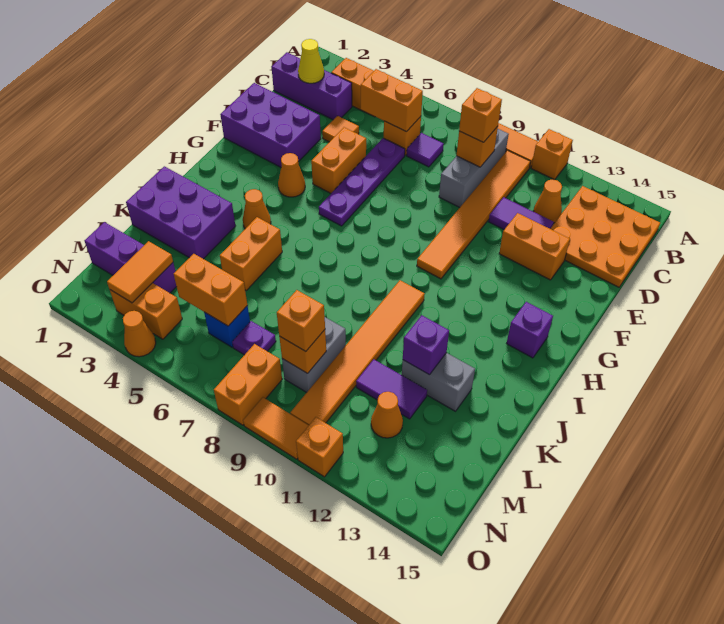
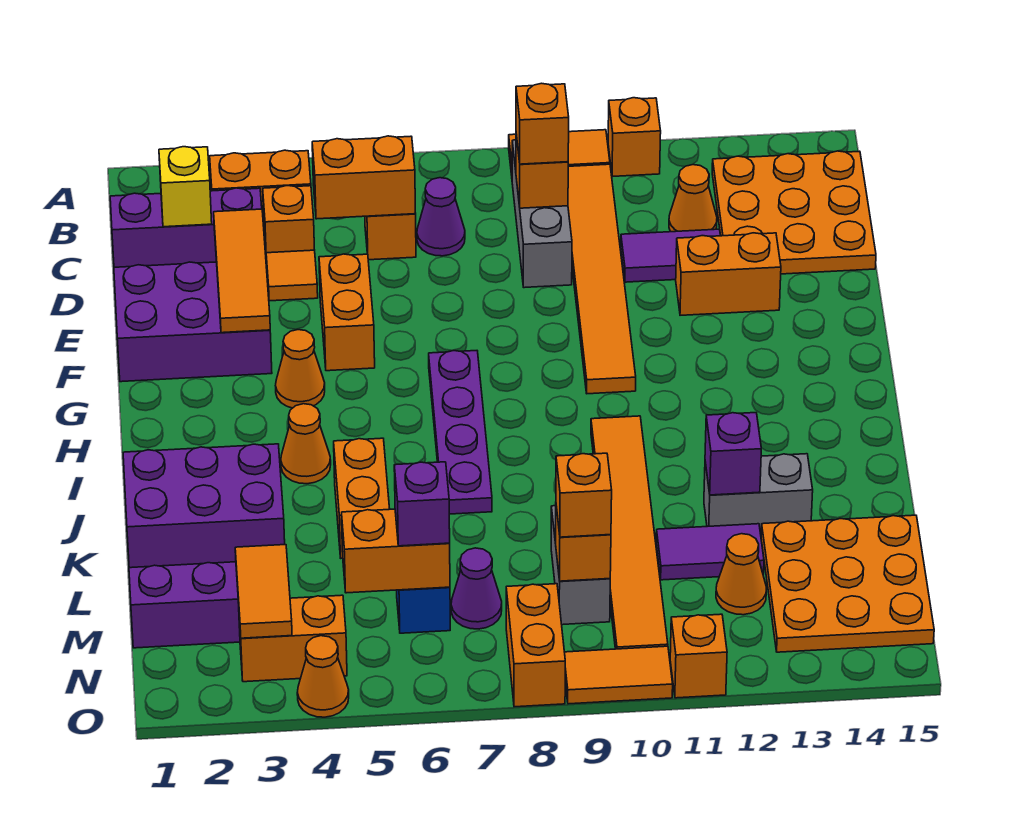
yellow 1x1 cone [298,39,324,83] -> yellow 1x1 brick [159,147,212,227]
none -> orange 1x1 brick [263,185,314,263]
purple 1x1 tile [407,133,444,167] -> purple 1x1 cone [417,178,465,256]
none -> orange 1x3 tile [214,209,270,333]
purple 1x4 plate [319,138,405,226] -> purple 1x4 plate moved to [429,351,492,514]
purple 1x1 brick [507,302,553,358] -> purple 1x1 brick moved to [394,462,450,546]
none -> orange 3x3 plate [761,515,934,652]
purple 1x1 plate [232,321,276,355] -> purple 1x1 cone [451,548,502,629]

